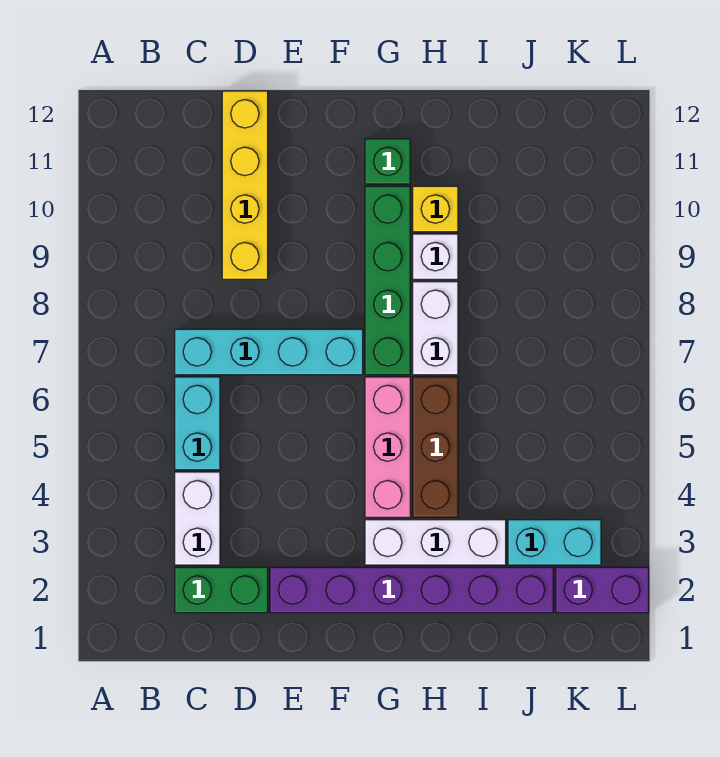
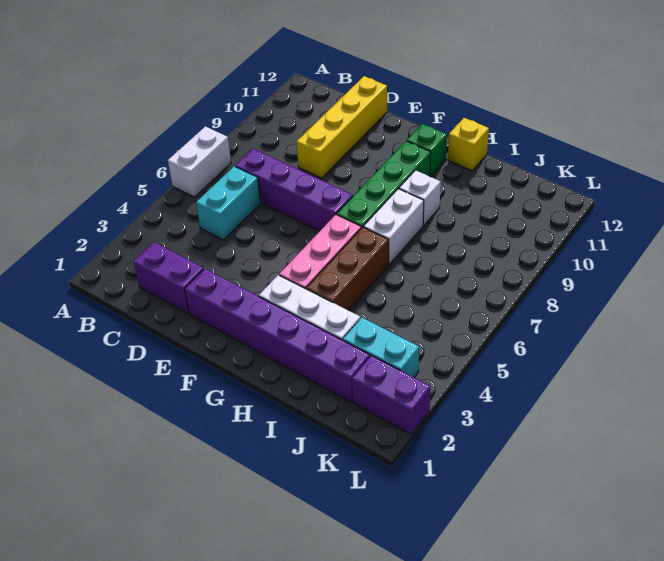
green 1x2 brick [175,567,268,613] -> purple 1x2 brick [134,242,204,313]
white 1x2 brick [175,472,220,565] -> white 1x2 brick moved to [168,126,231,197]
cyan 1x4 brick [175,329,363,375] -> purple 1x4 brick [235,149,353,231]
yellow 1x1 brick [413,186,458,232] -> yellow 1x1 brick moved to [448,118,489,171]

